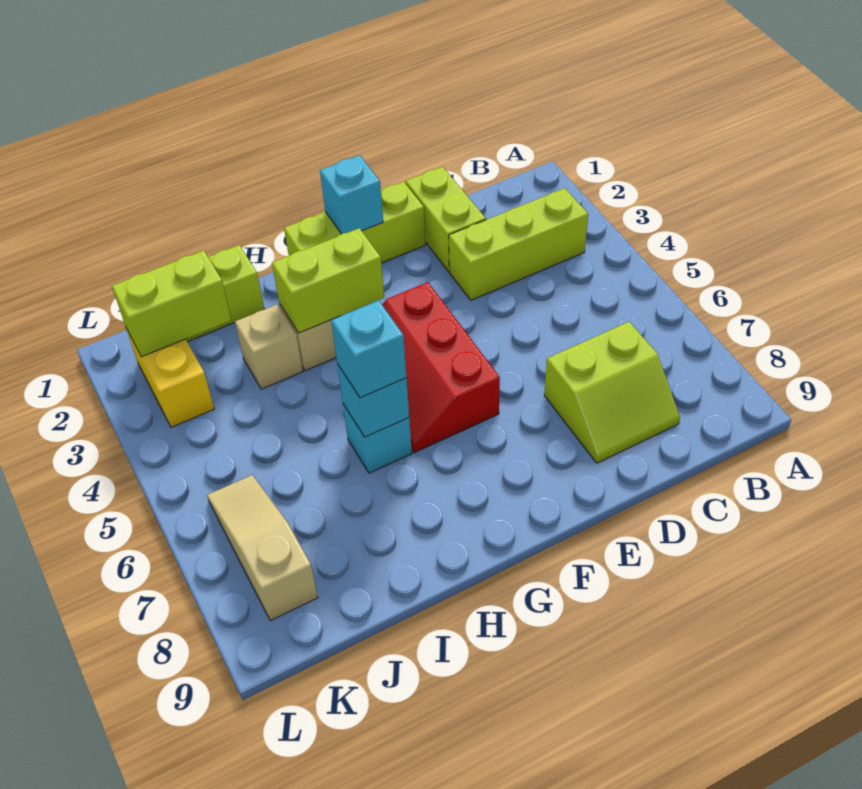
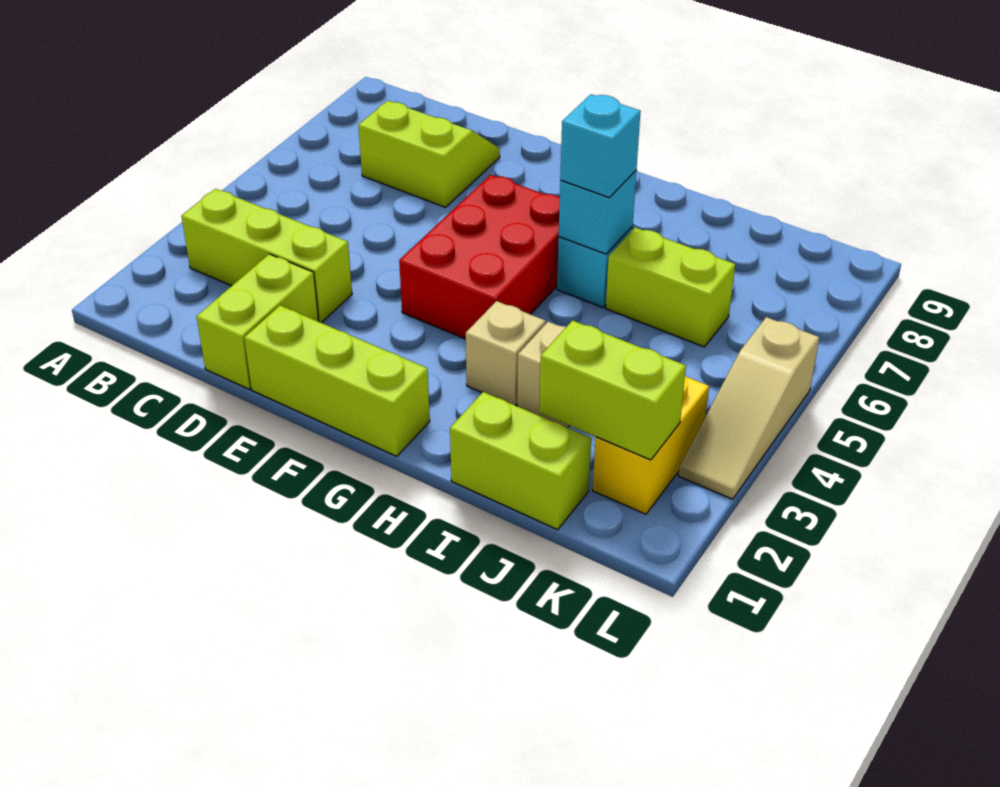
cyan 1x1 brick [320,155,383,234] -> none
red 2x3 slope [382,282,500,453] -> red 2x3 brick [399,175,560,339]
lime 1x2 brick [272,228,384,333] -> lime 1x2 brick moved to [606,227,735,347]
tan 1x3 slope [207,475,318,621] -> tan 1x3 slope moved to [679,317,819,499]

